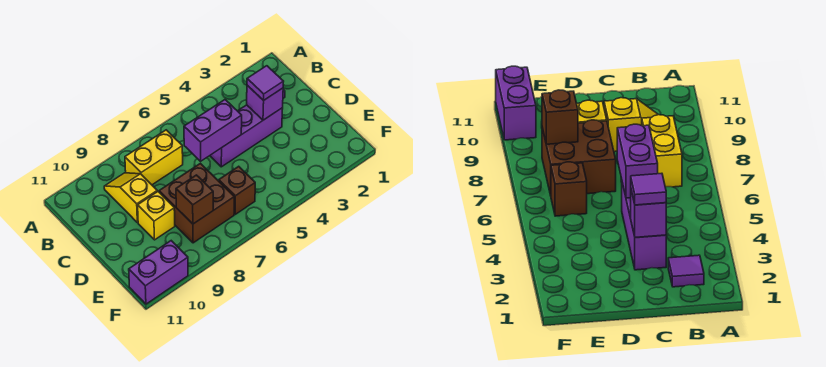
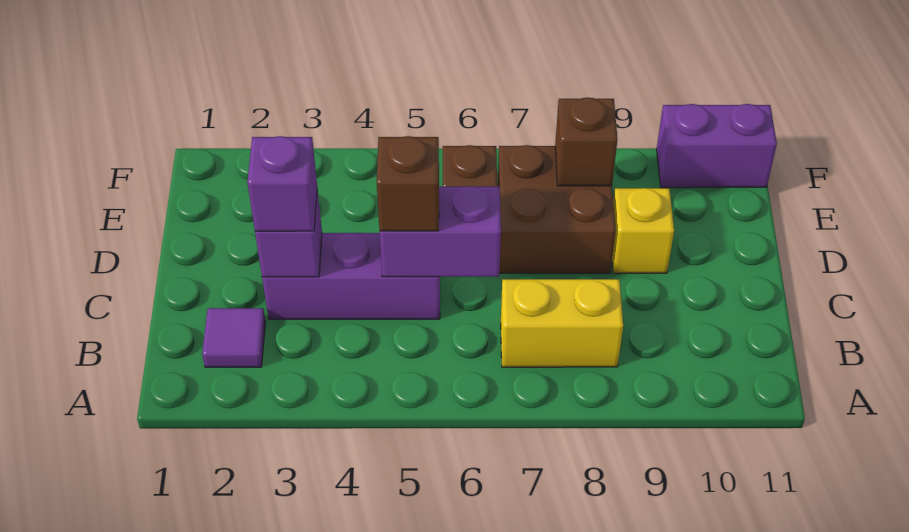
yellow 1x2 slope [104,173,157,223] -> none
purple 1x1 tile [247,66,284,101] -> purple 1x1 brick [247,136,317,231]
none -> brown 1x1 brick [377,136,439,231]

